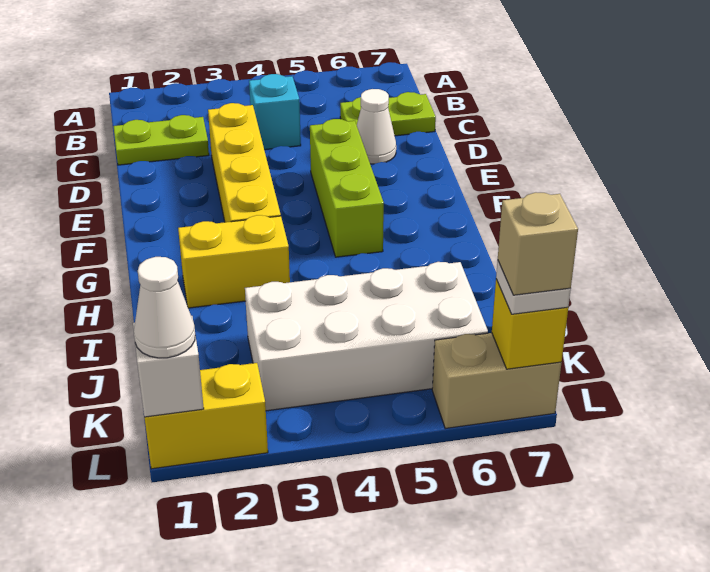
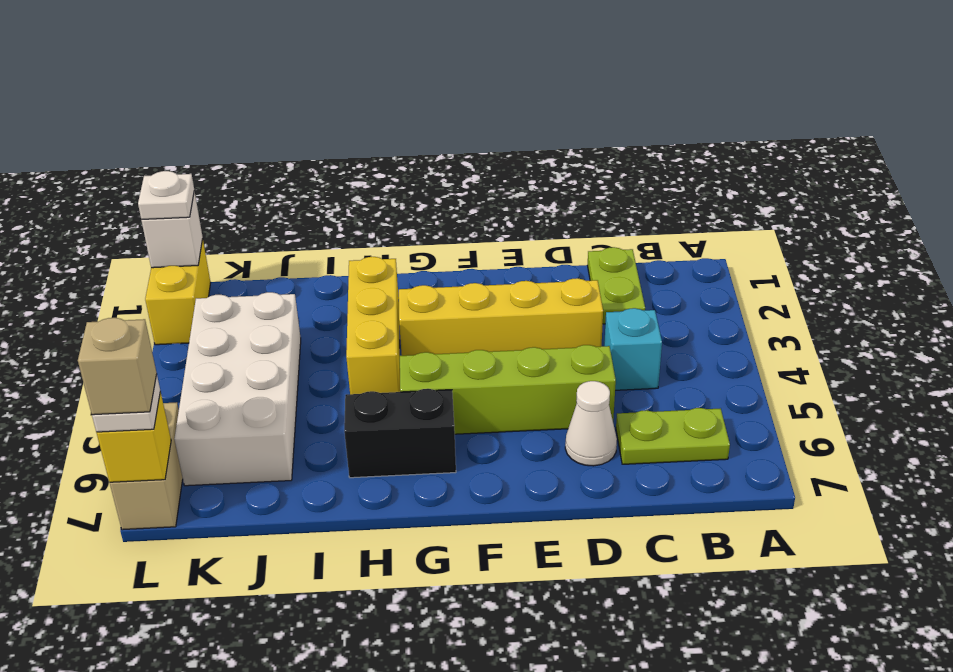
lime 1x2 plate [340,92,436,136] -> lime 1x2 plate turned to [616,408,730,464]
lime 1x3 brick [310,119,384,257] -> lime 1x4 brick [400,345,616,434]
none -> black 1x2 brick [344,389,456,478]
yellow 1x2 brick [178,215,290,308] -> yellow 1x3 brick [346,257,400,394]
white 1x1 cone [134,257,195,358] -> white 1x1 plate [138,171,194,219]

